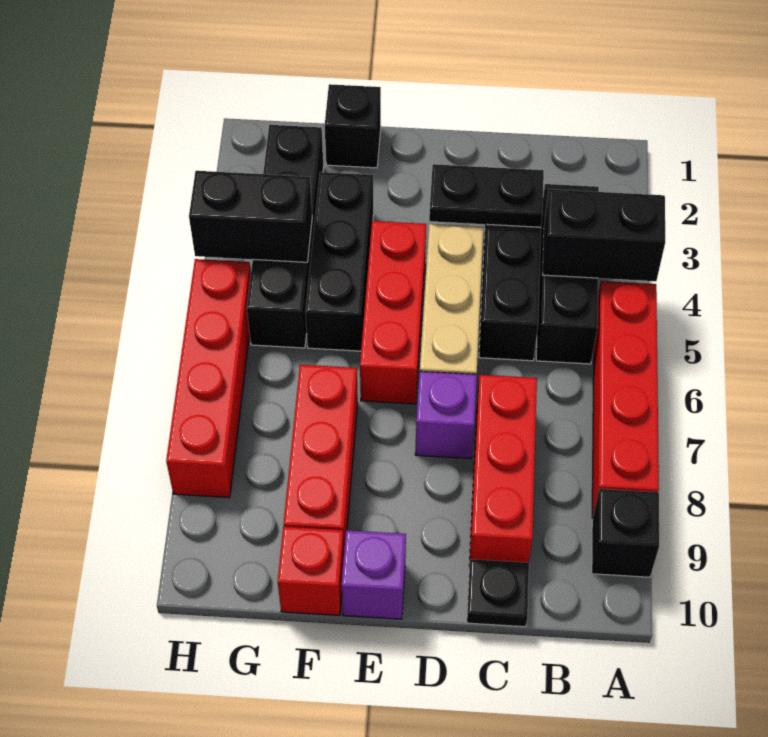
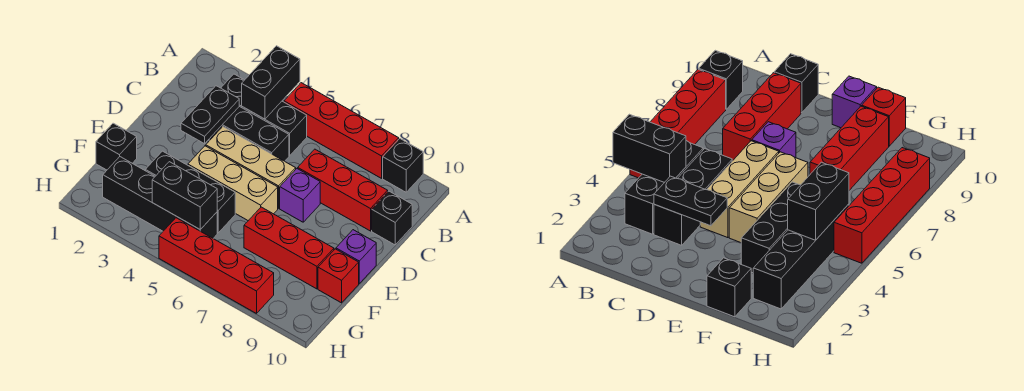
black 1x1 plate [467,559,529,627] -> black 1x1 brick [372,191,412,245]
red 1x3 brick [360,221,426,404] -> tan 1x3 brick [188,146,278,221]
black 1x2 brick [189,171,312,262] -> black 1x2 brick turned to [152,162,217,230]

